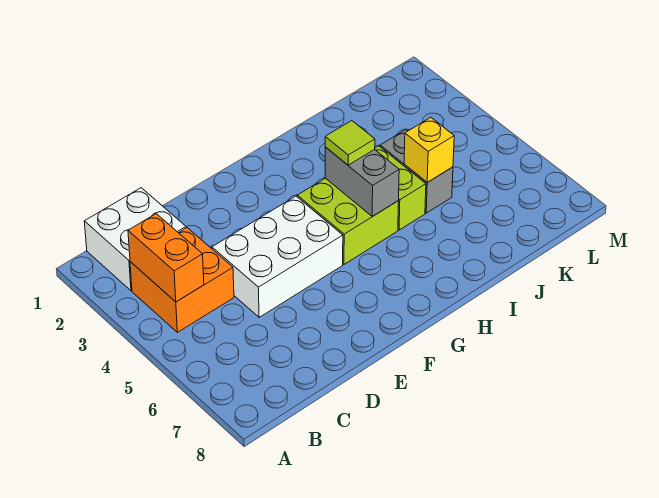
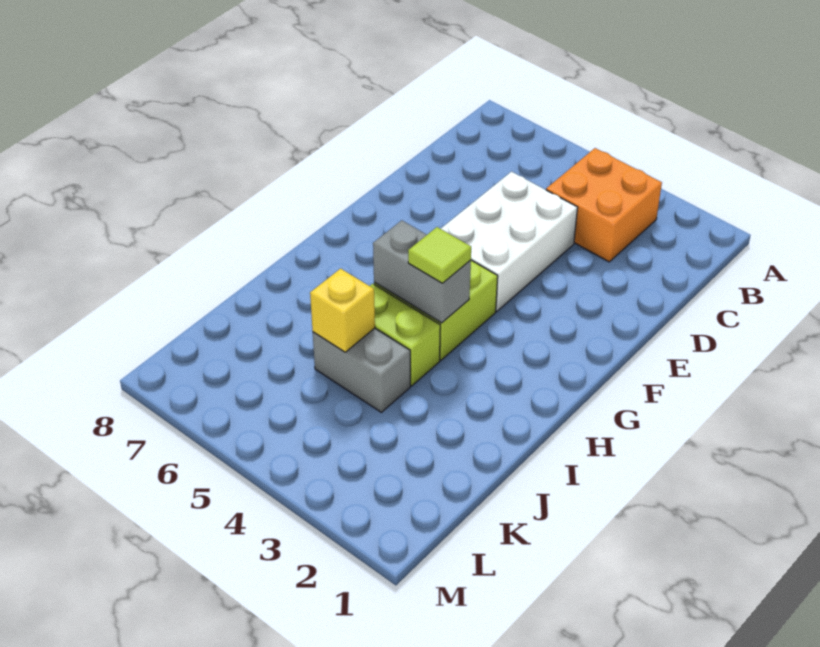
white 2x2 brick [84,188,186,291] -> none
orange 1x2 brick [128,214,204,302] -> none

